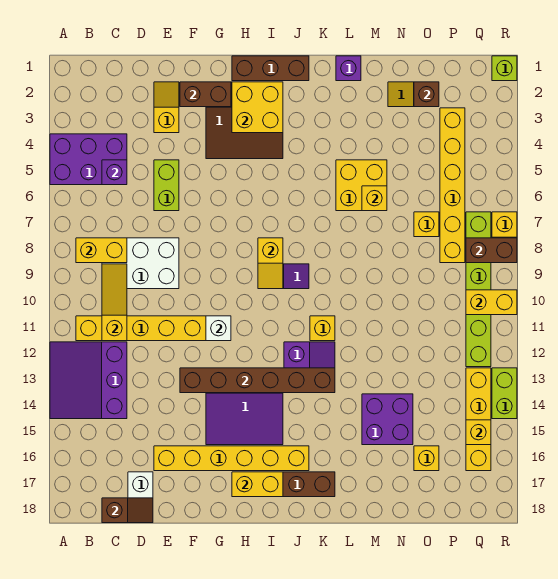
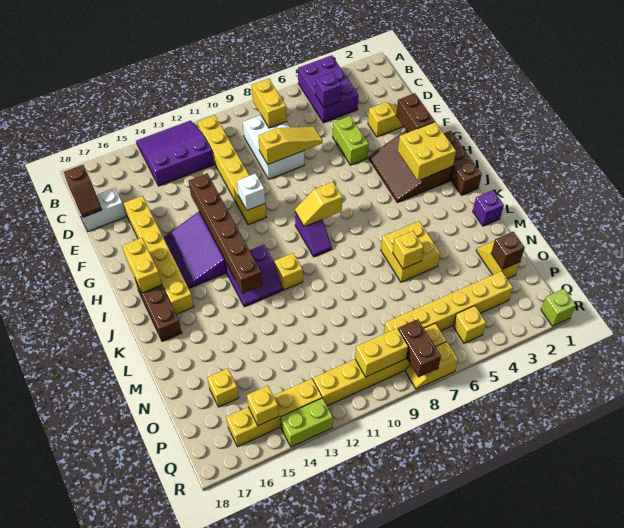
yellow 1x3 slope [102,264,127,341] -> yellow 1x3 slope moved to [258,127,323,164]
lime 1x2 brick [154,160,179,211] -> lime 1x2 brick turned to [333,116,369,165]
purple 2x2 brick [362,394,413,445] -> none
yellow 1x1 brick [414,212,439,237] -> yellow 1x1 brick moved to [453,306,486,343]
lime 1x6 brick [466,212,491,367] -> yellow 1x6 brick [313,323,446,406]
yellow 1x2 brick [466,290,517,315] -> yellow 1x2 brick turned to [355,328,408,377]

